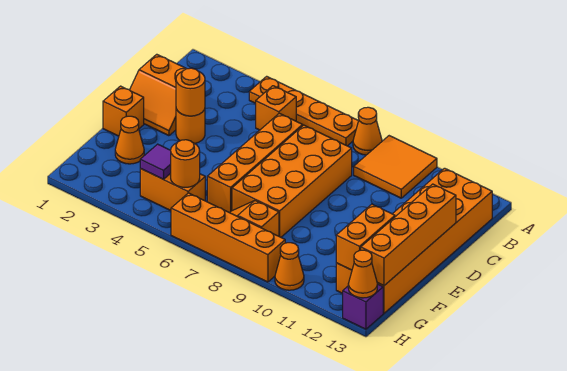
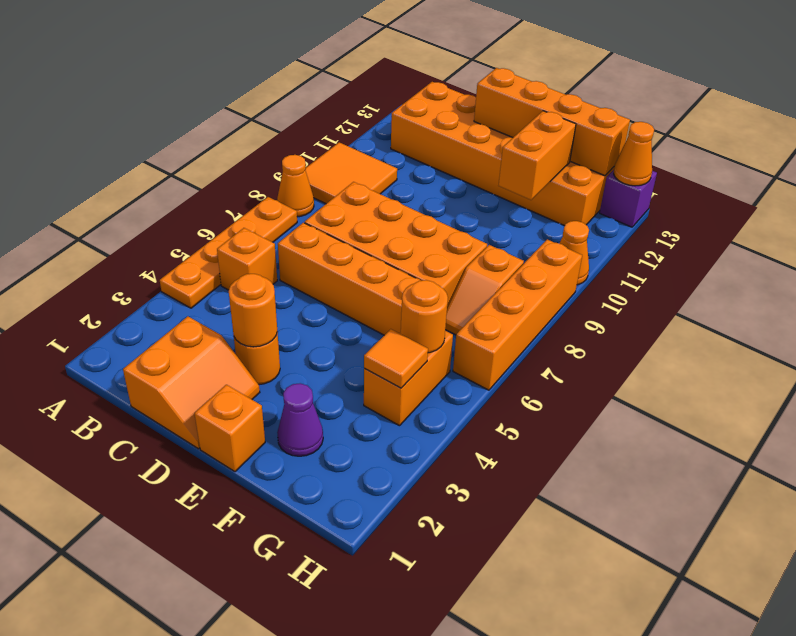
orange 1x1 cone [115,116,144,164] -> purple 1x1 cone [277,383,323,456]
orange 1x2 brick [336,204,395,270] -> orange 1x2 brick turned to [498,111,576,200]
purple 1x1 tile [140,144,171,179] -> orange 1x1 tile [364,329,428,388]

